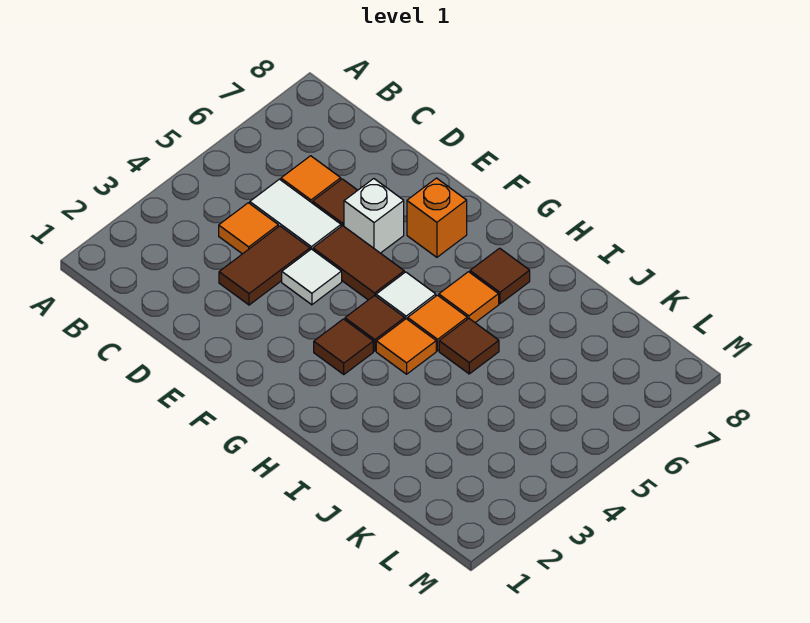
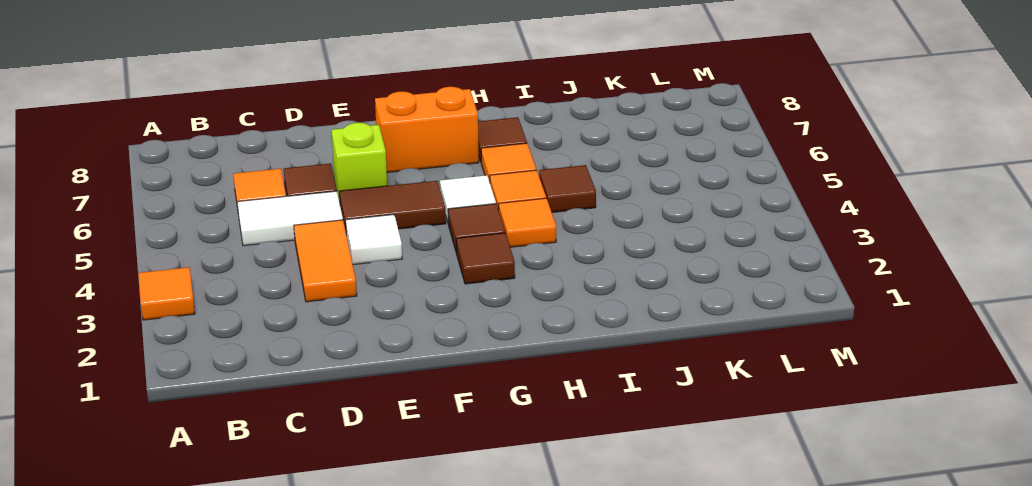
orange 1x1 tile [219,203,278,254] -> orange 1x1 tile moved to [138,267,195,320]
brown 1x2 tile [219,226,310,305] -> orange 1x2 tile [294,220,357,302]
white 1x1 brick [344,179,404,253] -> lime 1x1 brick [332,122,387,203]
orange 1x1 brick [407,178,467,257] -> orange 1x2 brick [375,87,479,172]

